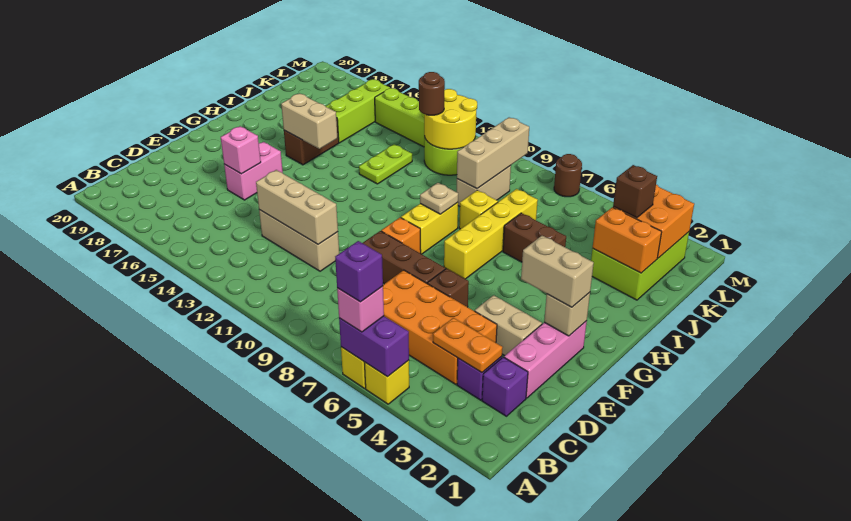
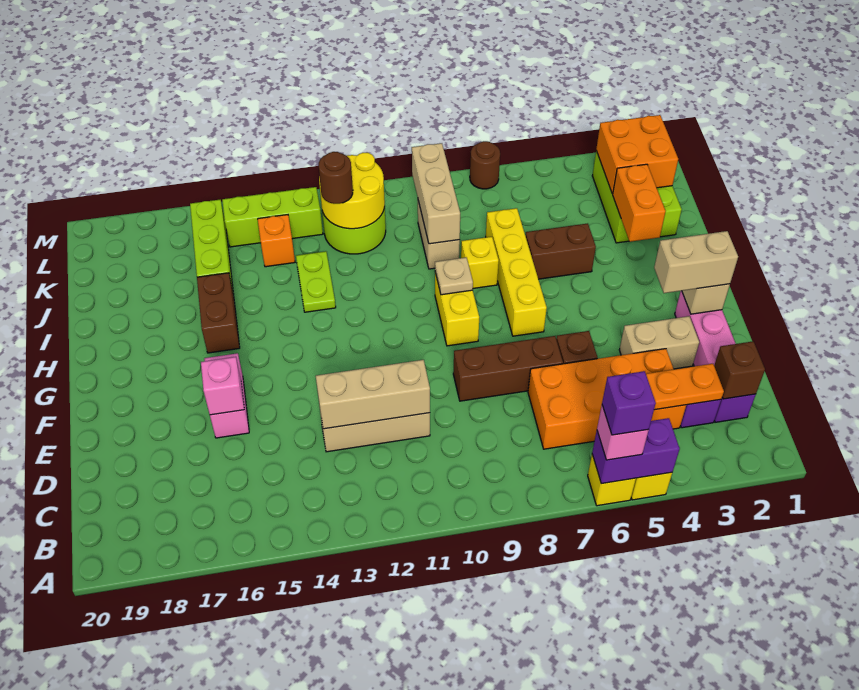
orange 1x1 brick [381,218,421,253] -> orange 1x1 brick moved to [258,215,295,267]
tan 1x2 brick [281,93,337,149] -> none
orange 1x2 brick [593,207,662,273] -> orange 1x2 brick turned to [613,164,666,242]
brown 1x1 brick [613,165,657,218] -> brown 1x1 brick moved to [714,341,765,399]

